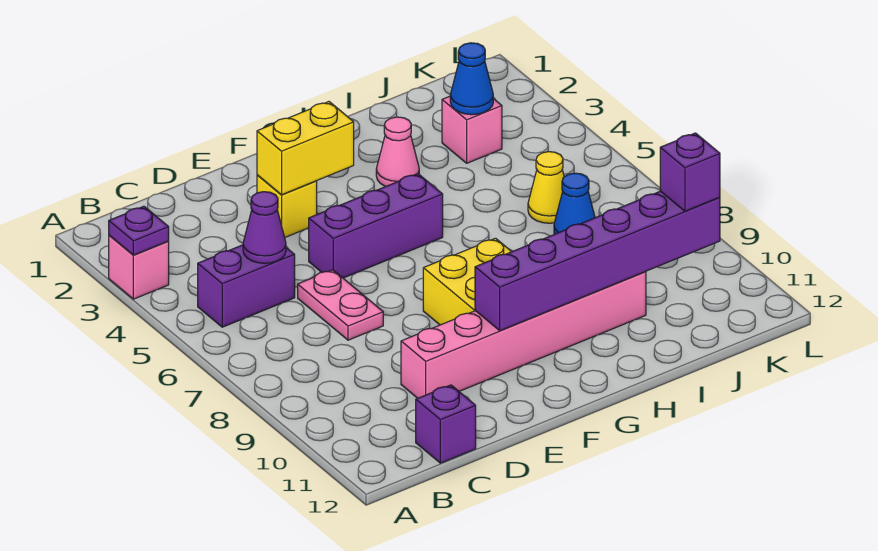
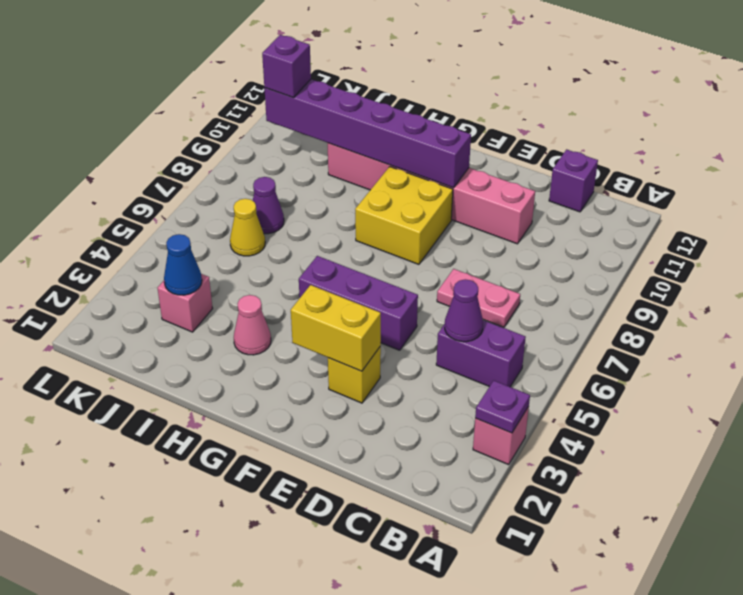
pink 1x2 plate [298,270,383,340] -> pink 1x2 plate turned to [437,269,520,327]
blue 1x1 cone [554,173,595,234] -> purple 1x1 cone [253,177,284,234]

